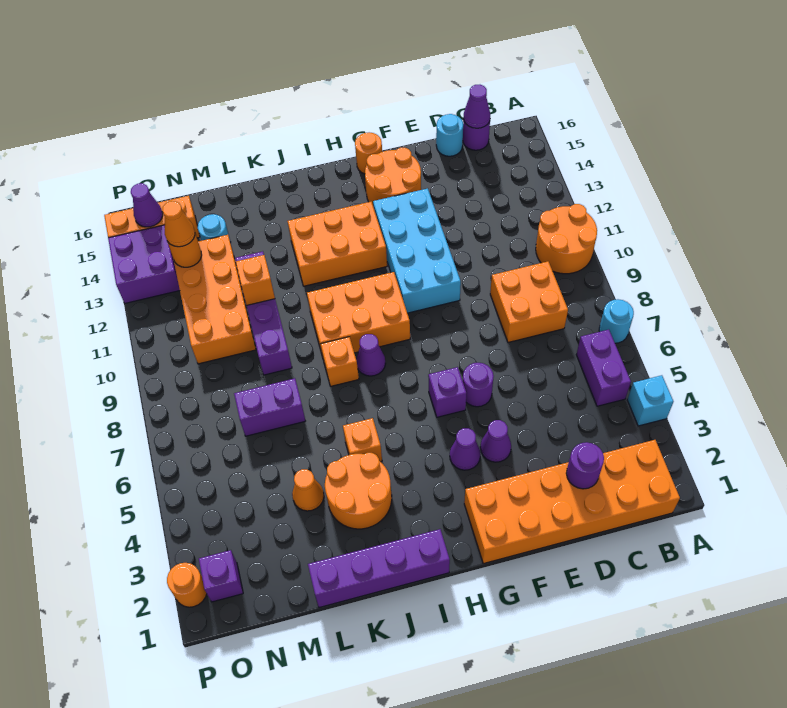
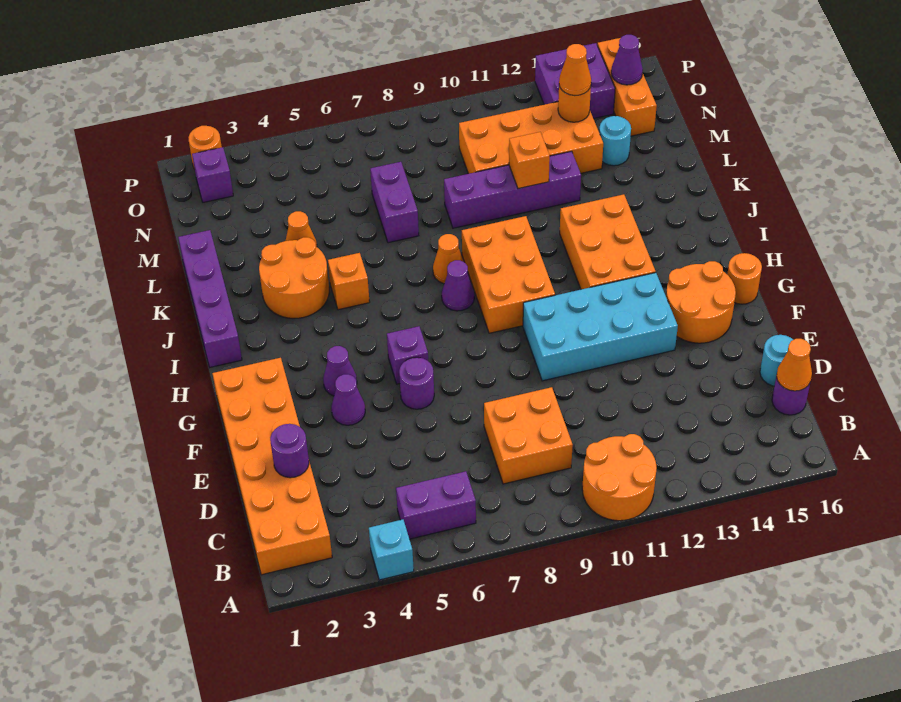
cyan 1x1 round brick [599,299,634,343] -> none
purple 1x1 cone [464,85,490,128] -> orange 1x1 cone [777,339,812,391]
orange 1x1 brick [321,337,359,386] -> orange 1x1 cone [433,234,464,284]

